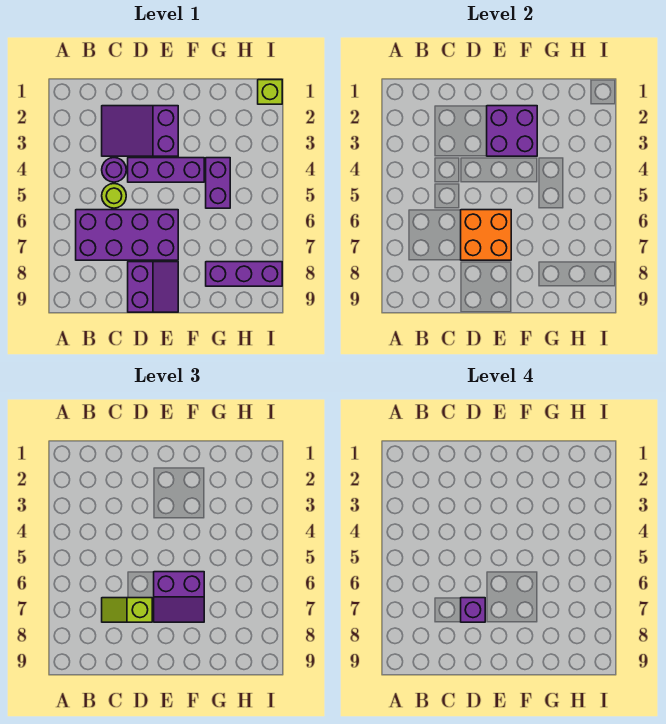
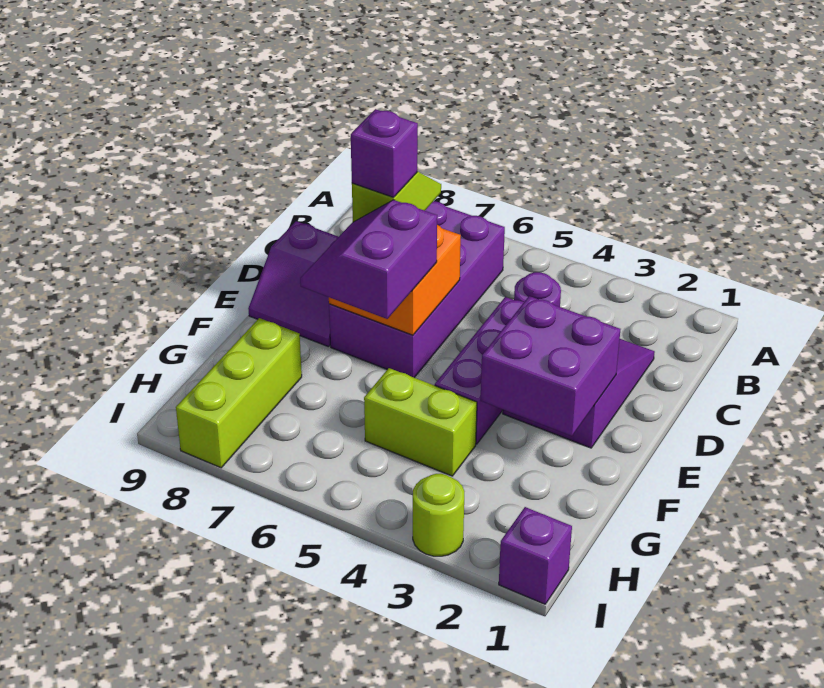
lime 1x1 round brick [102,184,126,208] -> lime 1x1 round brick moved to [413,474,464,556]
purple 1x2 brick [206,158,230,208] -> lime 1x2 brick [364,368,477,476]
purple 1x3 brick [206,262,282,286] -> lime 1x3 brick [176,318,302,468]
lime 1x1 brick [258,80,282,104] -> purple 1x1 brick [499,507,572,604]

